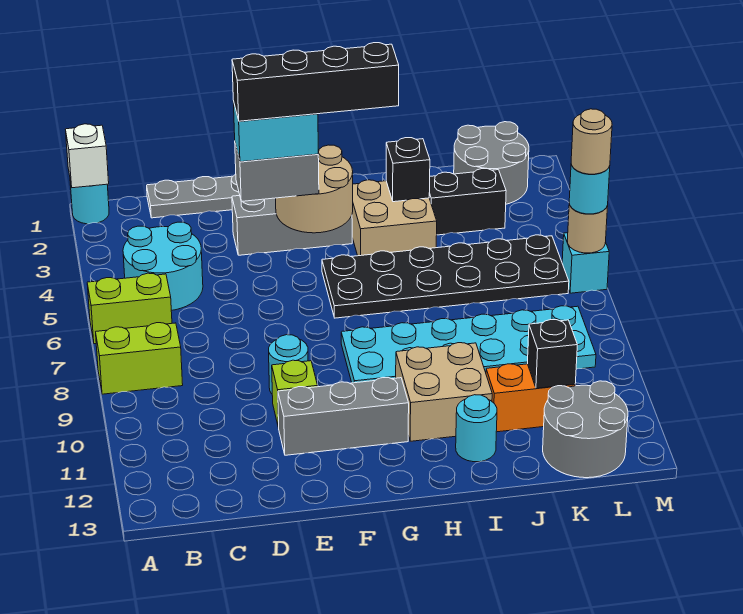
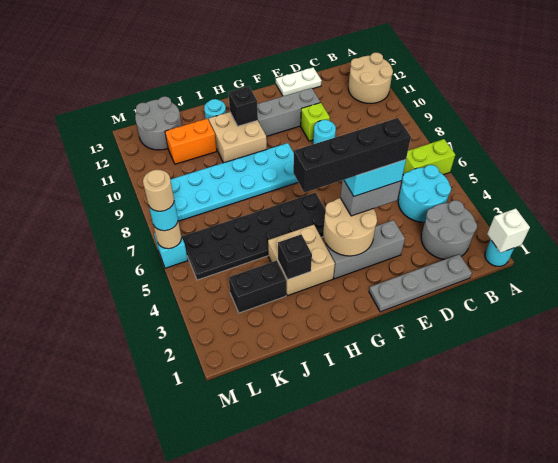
lime 1x2 brick [96,323,183,394] -> none
none -> tan 2x2 round brick [348,53,393,103]
none -> white 1x2 plate [276,68,322,96]
grey 2x2 round brick [454,122,529,204] -> grey 2x2 round brick moved to [421,200,477,259]
black 1x1 brick [528,320,577,388] -> black 1x1 brick moved to [229,86,258,126]

